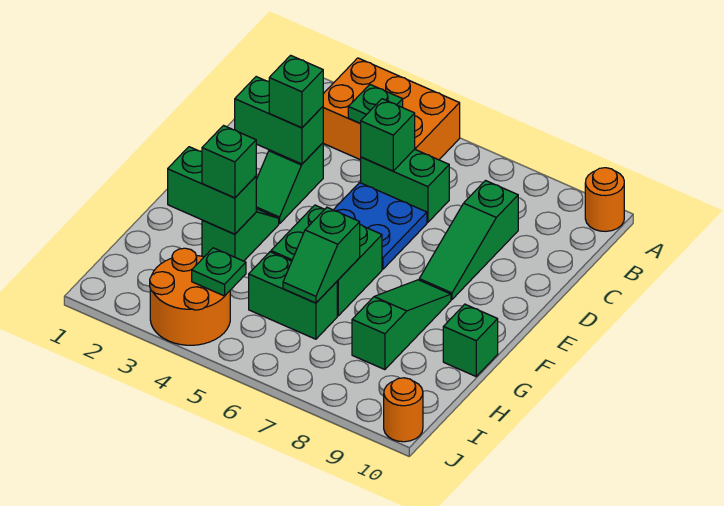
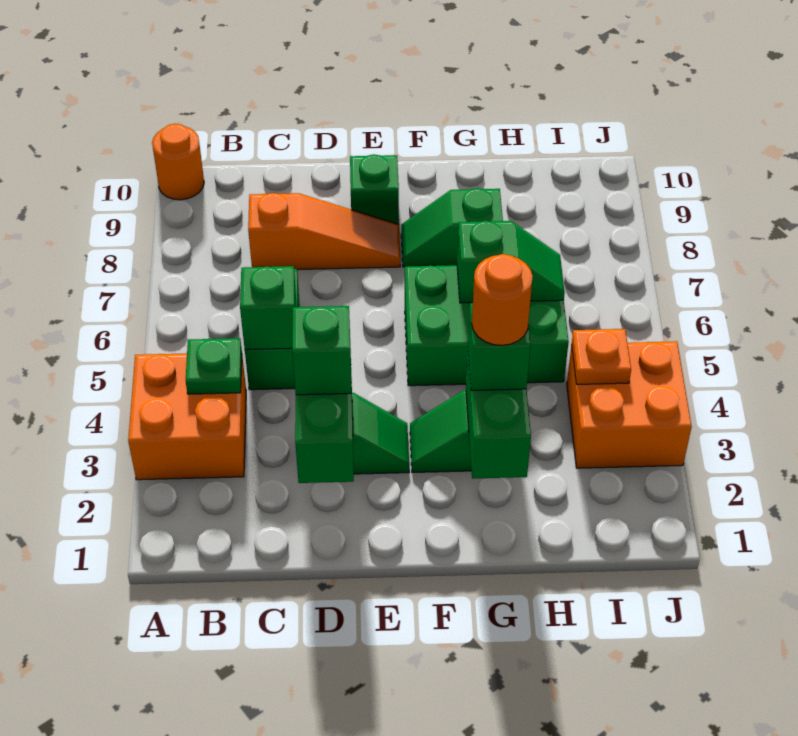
orange 2x3 brick [323,58,460,160] -> orange 2x2 brick [128,353,246,480]
green 1x3 slope [419,181,518,299] -> orange 1x3 slope [248,193,400,270]
blue 2x2 plate [334,183,427,269] -> none
green 1x3 slope [352,280,451,370] -> green 1x2 slope [401,188,503,267]
green 1x1 brick [443,304,498,376] -> green 1x1 brick moved to [350,154,399,224]
orange 2x2 round brick [150,248,230,345] -> orange 2x2 brick [567,341,692,468]
green 1x1 plate [192,248,246,296] -> orange 1x1 plate [572,329,631,384]
orange 1x1 round brick [384,378,423,442] -> orange 1x1 round brick moved to [472,254,533,345]

